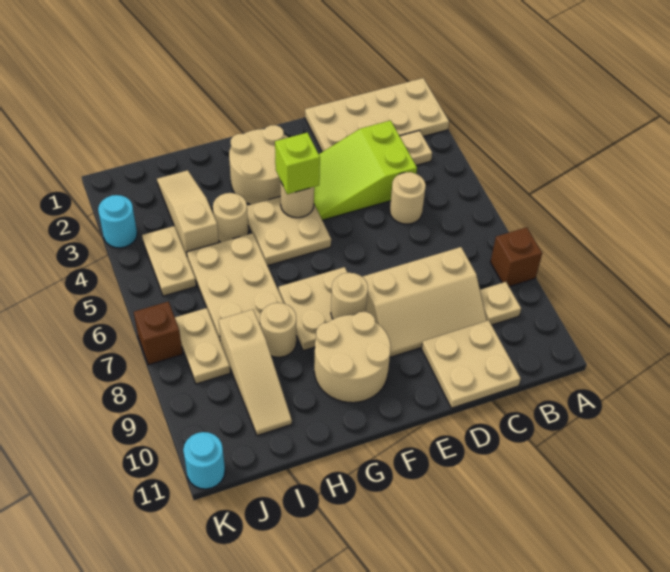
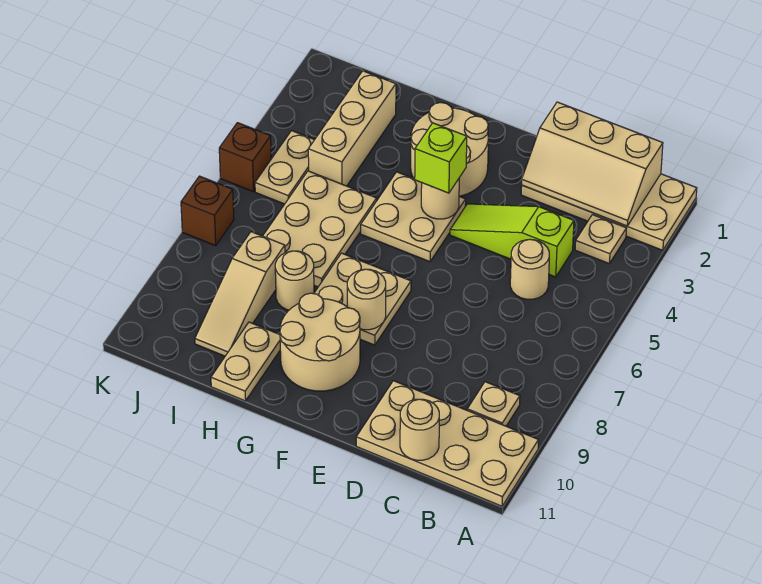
brown 1x1 brick [490,227,542,287] -> brown 1x1 brick moved to [219,123,271,192]
lime 2x3 slope [314,120,417,220] -> lime 1x3 slope [450,204,574,277]
tan 2x3 slope [362,247,487,357] -> tan 2x3 slope moved to [522,102,663,226]
tan 2x2 plate [422,320,521,408] -> tan 2x4 plate [356,381,539,506]
tan 1x1 round brick [213,193,248,242] -> tan 1x1 round brick moved to [400,399,439,460]
tan 1x3 slope [157,170,219,256] -> tan 1x3 brick [308,71,396,186]
tan 1x2 plate [175,308,230,384] -> tan 1x2 plate moved to [211,322,280,401]
cyan 1x1 round brick [98,195,137,248] -> none
cyan 1x1 round brick [183,432,225,489] -> none

